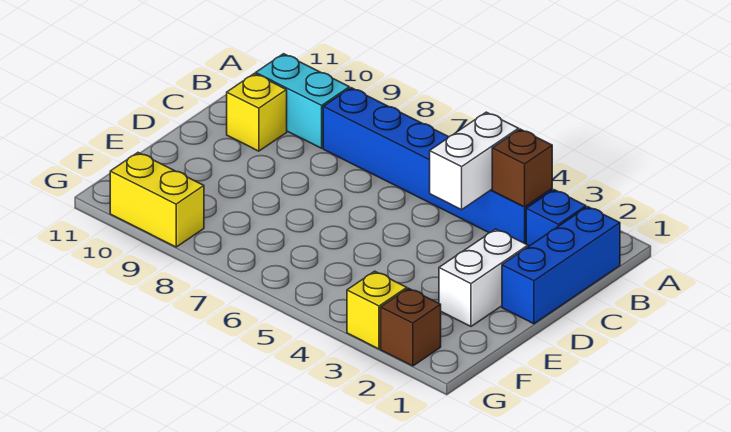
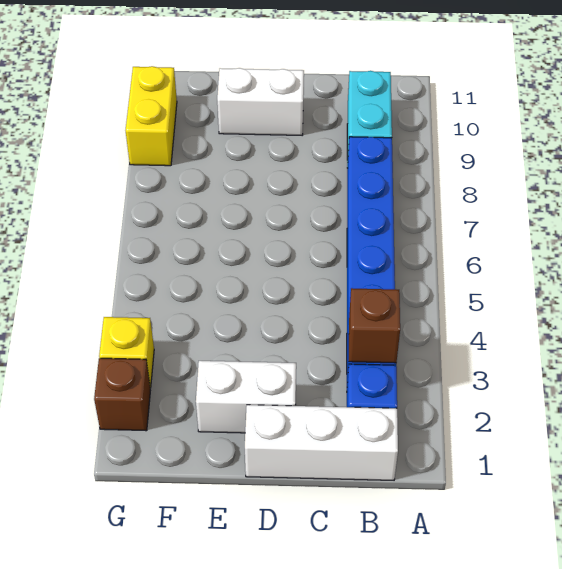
blue 1x3 brick [502,207,620,324] -> white 1x3 brick [245,405,398,480]
white 1x2 brick [430,112,519,210] -> white 1x2 brick moved to [217,68,304,135]
yellow 1x1 brick [227,74,287,151] -> none

